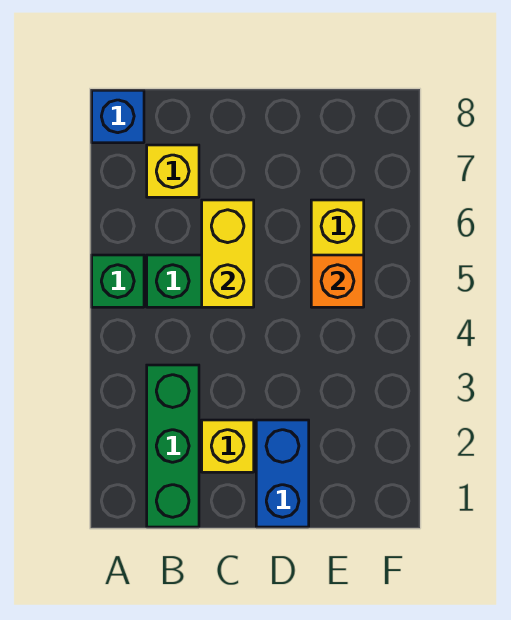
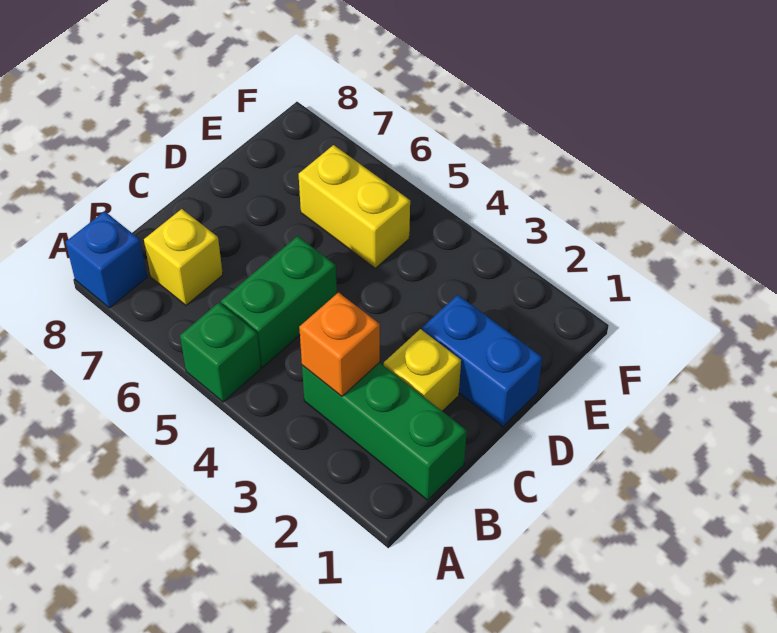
yellow 1x2 brick [202,200,254,307] -> none
orange 1x1 brick [311,255,364,307] -> orange 1x1 brick moved to [299,293,380,396]

